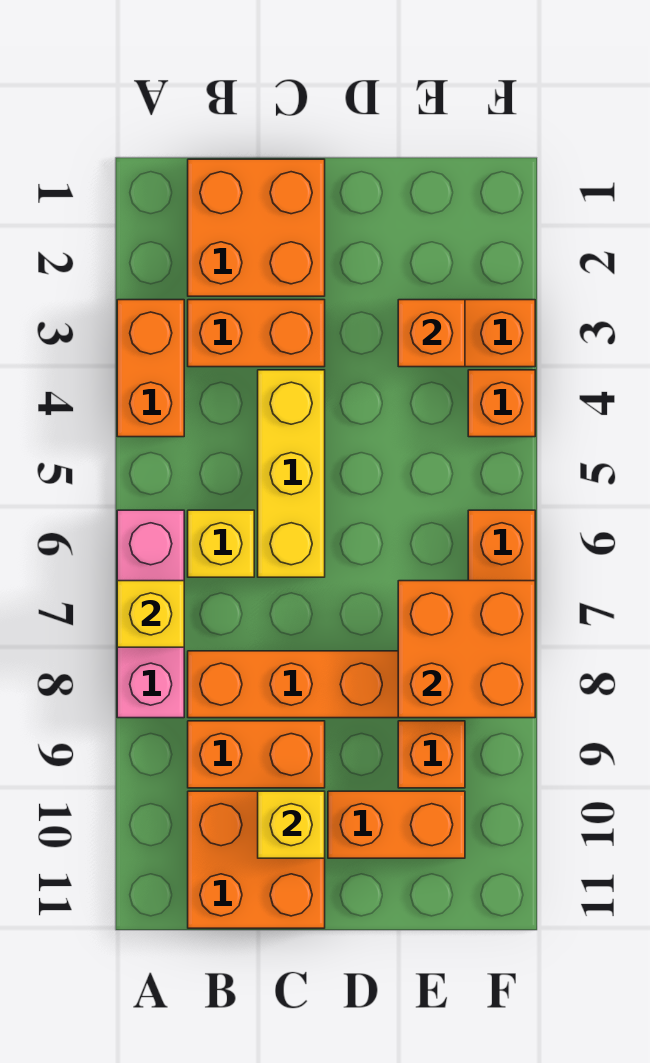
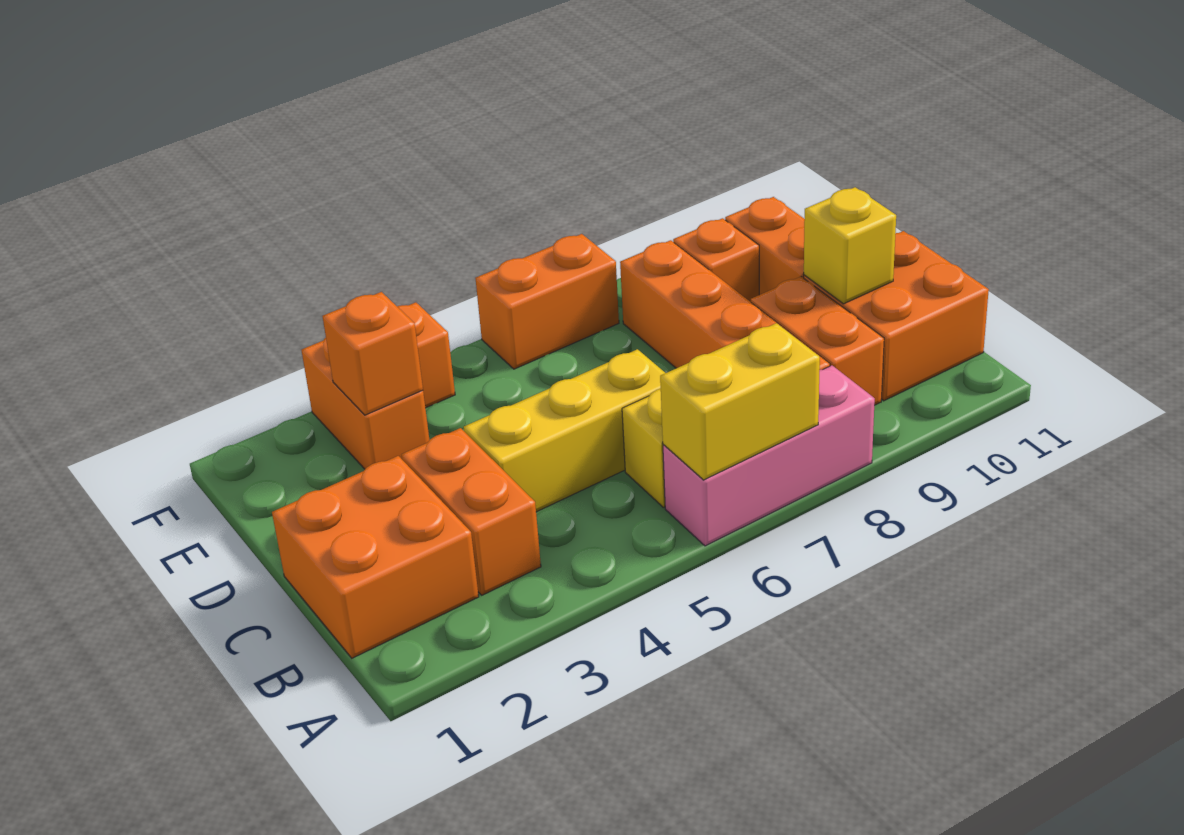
orange 1x2 brick [117,300,184,437] -> none
yellow 1x1 brick [117,581,184,647] -> yellow 1x2 brick [660,323,820,480]
orange 2x2 brick [398,581,535,718] -> none

